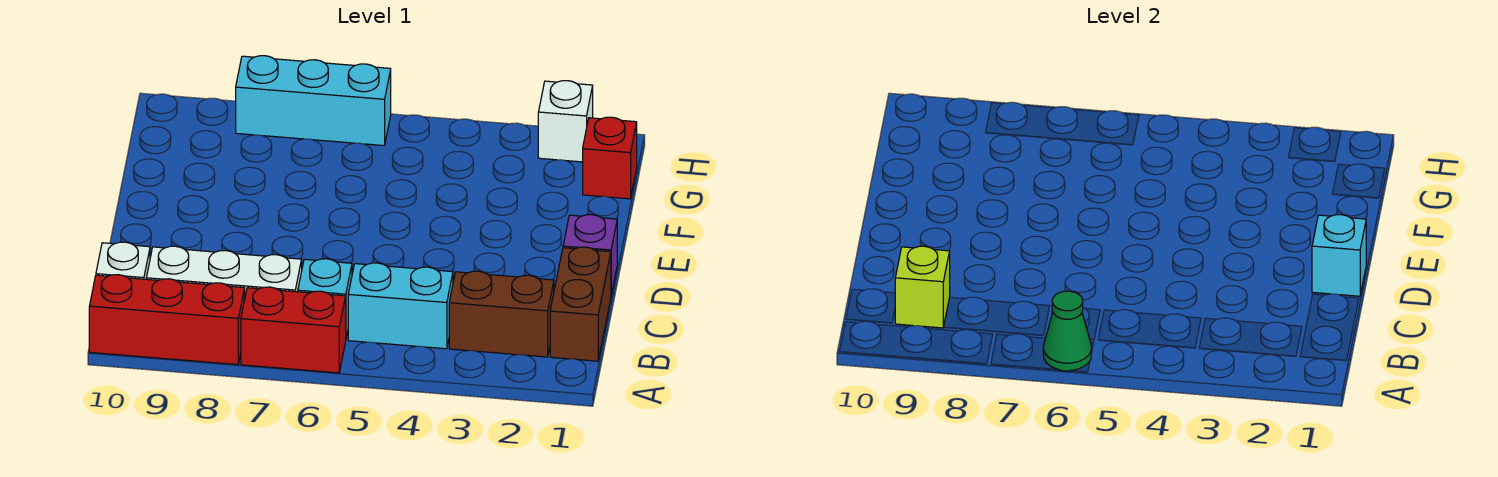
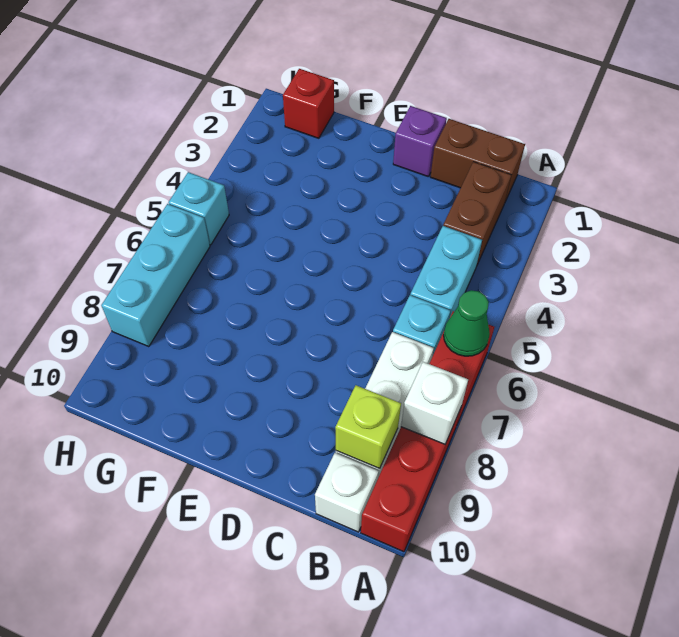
cyan 1x1 brick [1312,215,1366,296] -> cyan 1x1 brick moved to [169,172,229,245]
white 1x1 brick [538,81,593,162] -> white 1x1 brick moved to [401,362,468,444]

